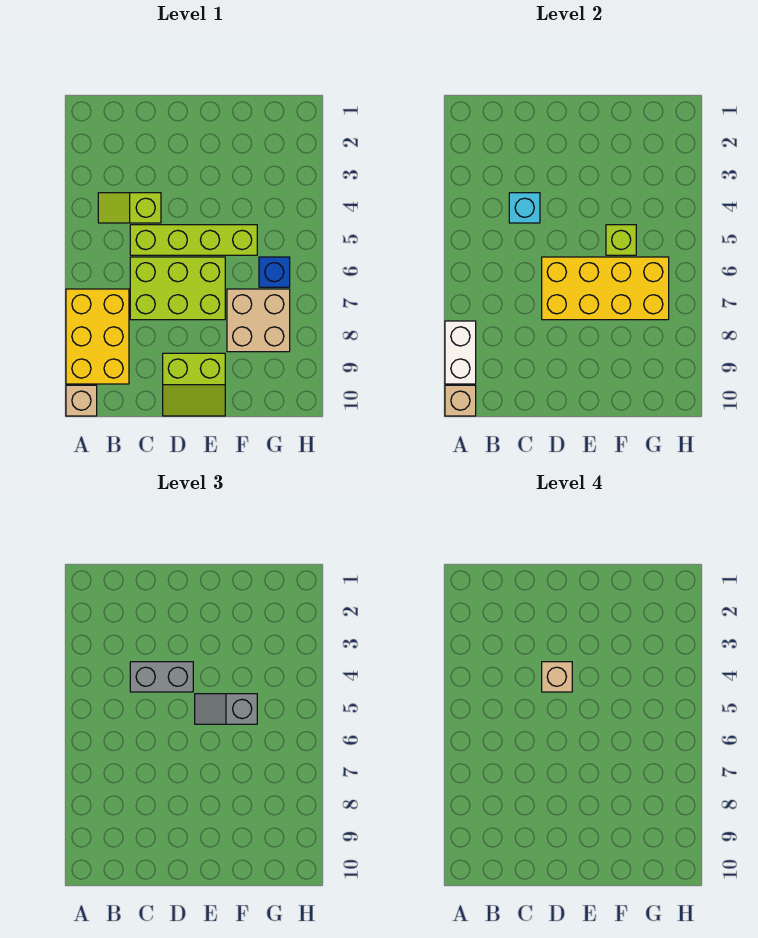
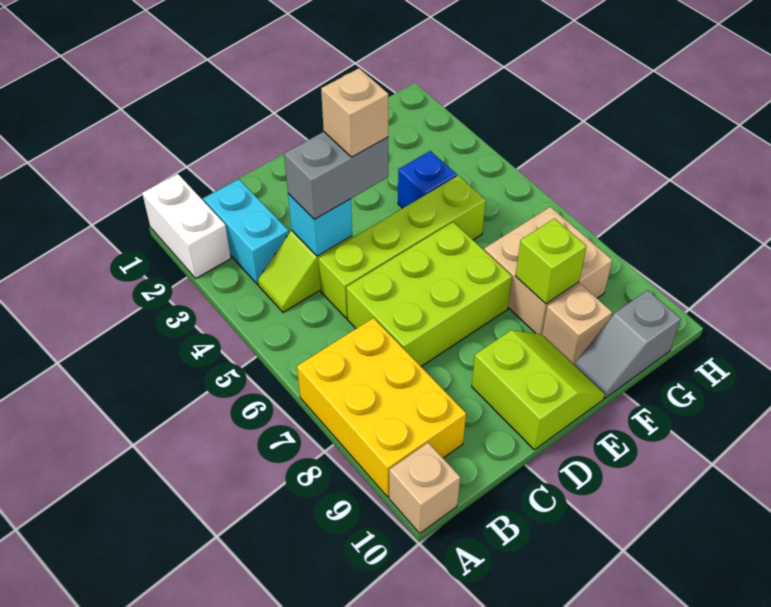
white 1x2 brick [445,321,476,384] -> white 1x2 brick moved to [142,174,231,278]
tan 1x1 brick [445,385,476,416] -> tan 1x1 brick moved to [542,284,612,365]
none -> cyan 1x2 brick [204,179,289,284]
yellow 2x4 brick [542,257,669,320] -> none
lime 2x2 slope [163,353,225,416] -> lime 2x2 slope turned to [472,330,605,450]
grey 1x2 slope [195,694,257,724] -> grey 1x2 slope moved to [574,290,681,398]
lime 1x1 brick [606,225,636,255] -> lime 1x1 brick moved to [515,219,586,304]
blue 1x1 brick [259,257,290,287] -> blue 1x1 brick moved to [398,151,457,208]

